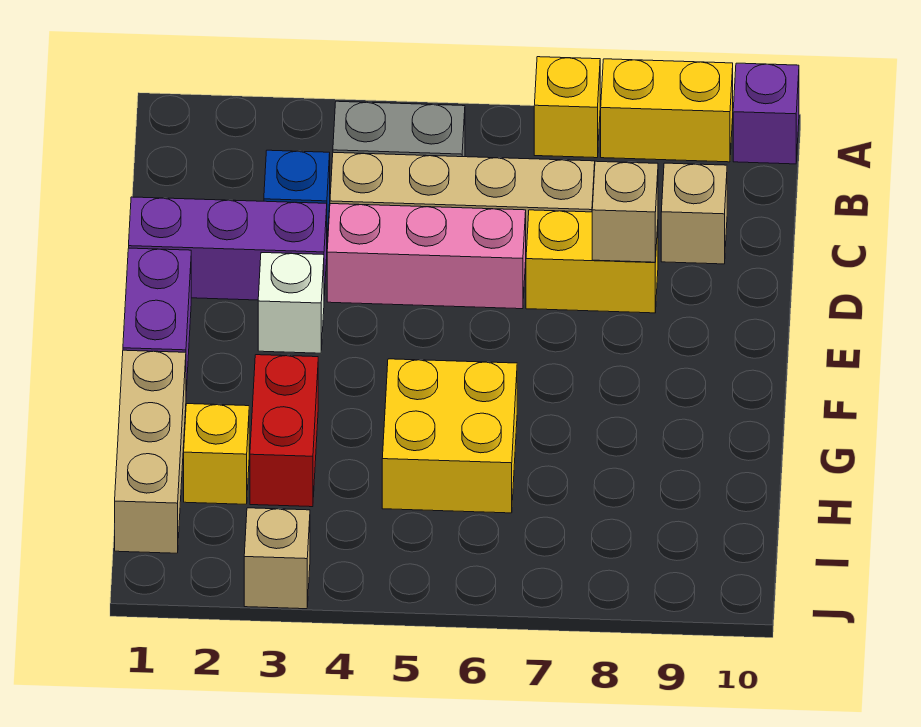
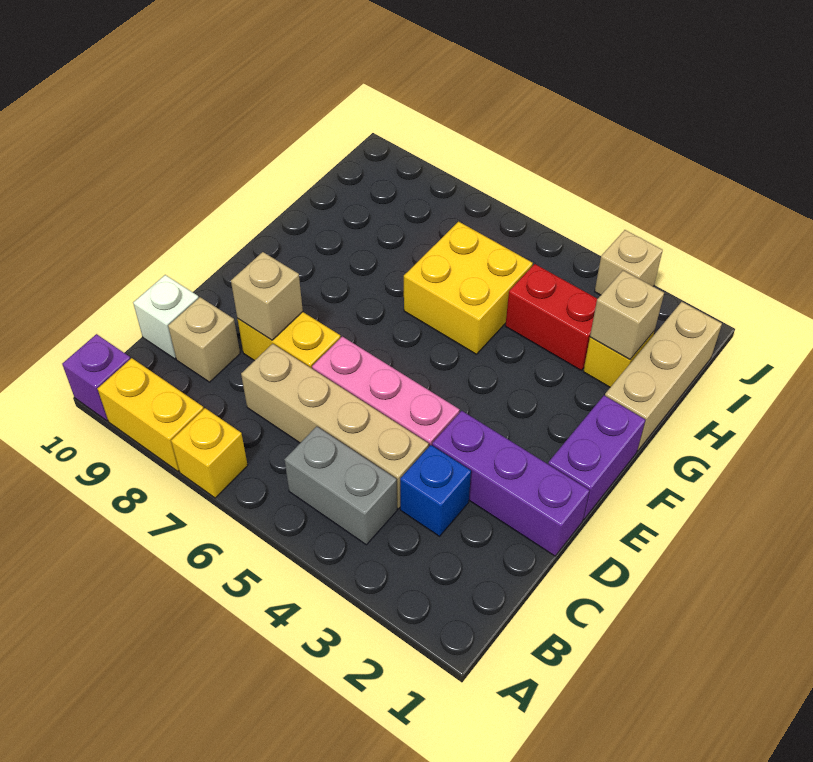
white 1x1 brick [258,253,324,353] -> white 1x1 brick moved to [133,275,199,359]
red 1x2 brick [250,355,318,507] -> red 1x2 brick turned to [505,264,597,370]
none -> tan 1x1 brick [590,271,664,359]

